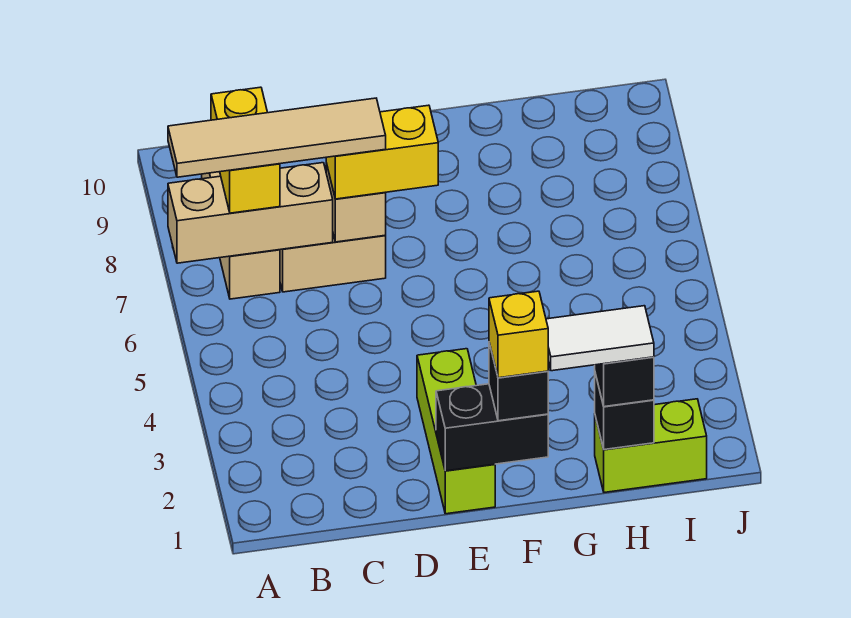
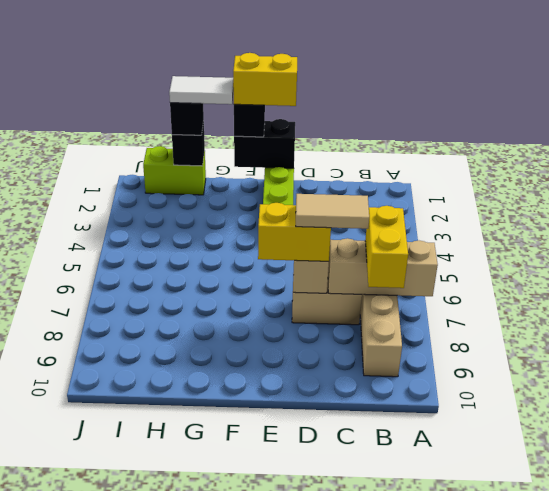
tan 1x4 tile [168,98,386,177] -> tan 1x2 tile [296,194,369,229]
yellow 1x1 brick [489,291,548,378] -> yellow 1x2 brick [233,53,297,106]

